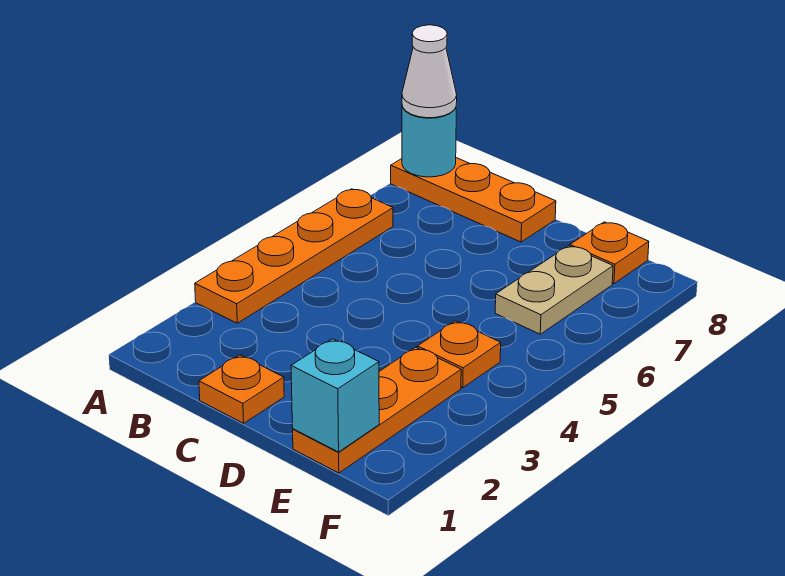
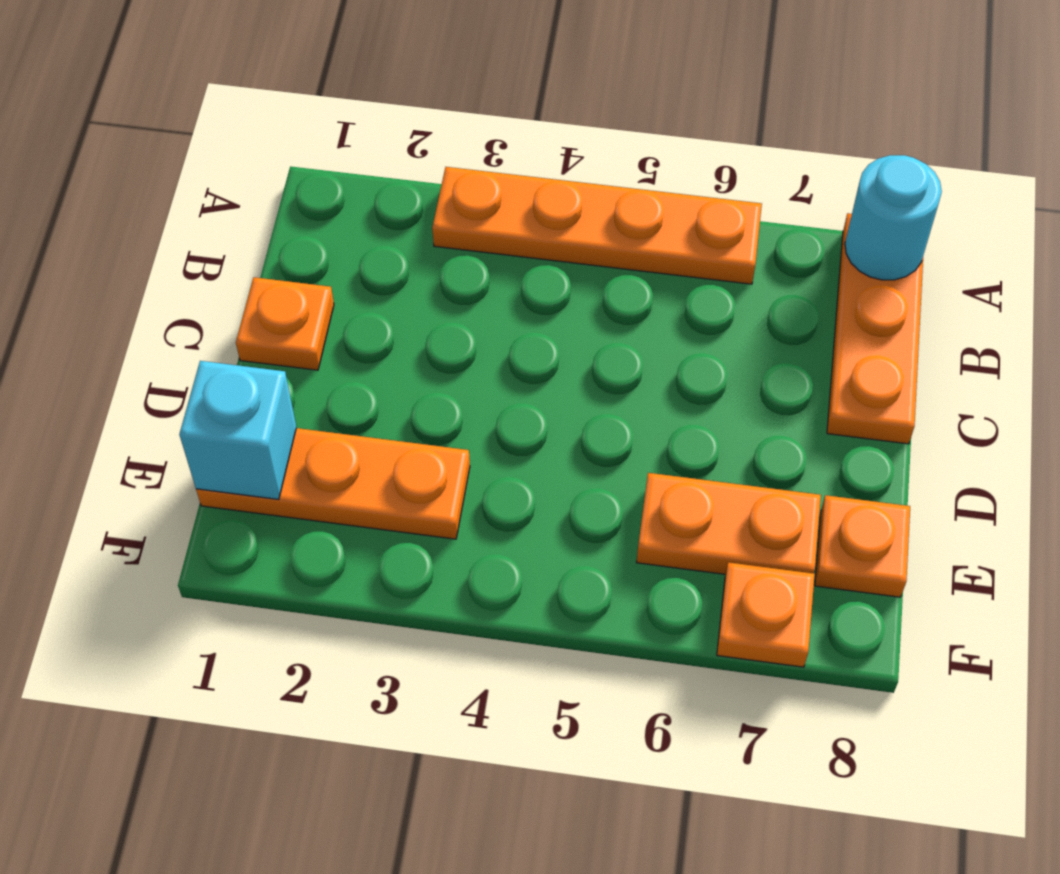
white 1x1 cone [402,25,457,118] -> none
orange 1x1 plate [418,321,501,388] -> orange 1x1 plate moved to [717,562,815,667]
tan 1x2 plate [495,246,613,334] -> orange 1x2 plate [637,473,821,574]

